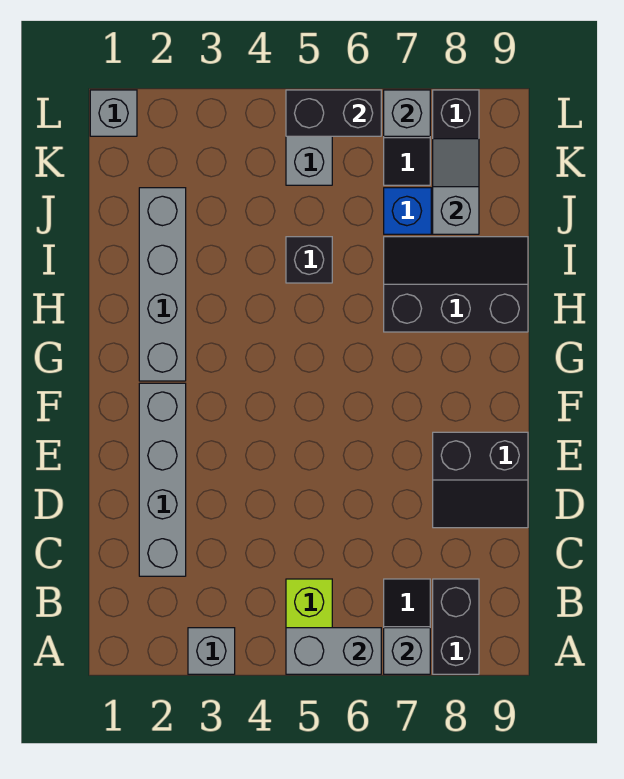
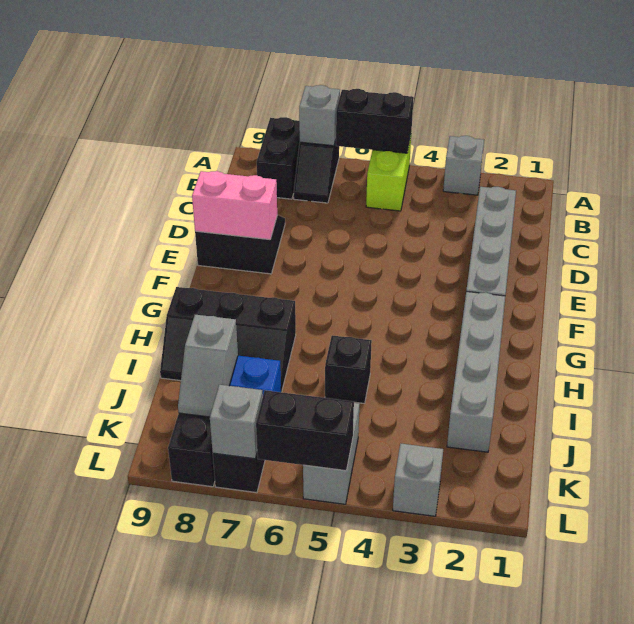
grey 1x2 brick [286,628,381,674] -> black 1x2 brick [336,89,414,153]
none -> pink 1x2 brick [192,171,277,240]
grey 1x1 brick [90,90,137,136] -> grey 1x1 brick moved to [393,443,443,516]

